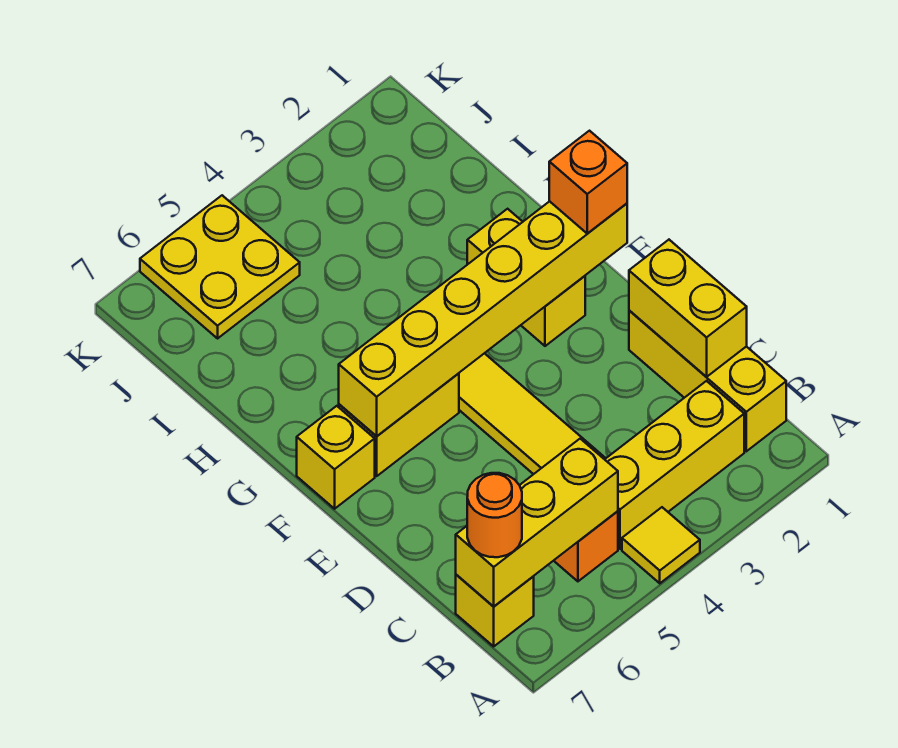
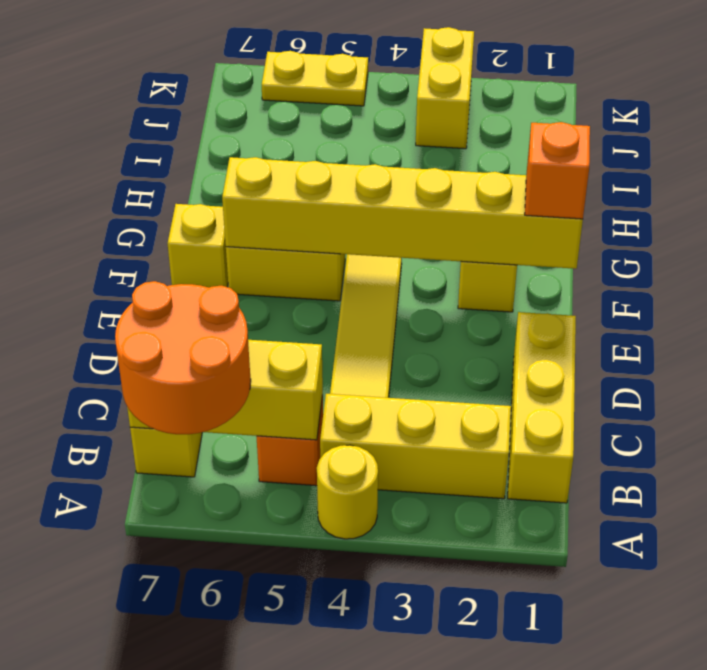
yellow 1x1 tile [622,507,700,583] -> yellow 1x1 round brick [317,445,378,539]
orange 1x1 round brick [467,473,522,557] -> orange 2x2 round brick [115,281,251,434]
yellow 1x2 brick [629,240,747,377] -> yellow 1x2 brick moved to [416,27,474,149]
yellow 2x2 plate [140,195,300,338] -> yellow 1x2 plate [262,51,368,106]

